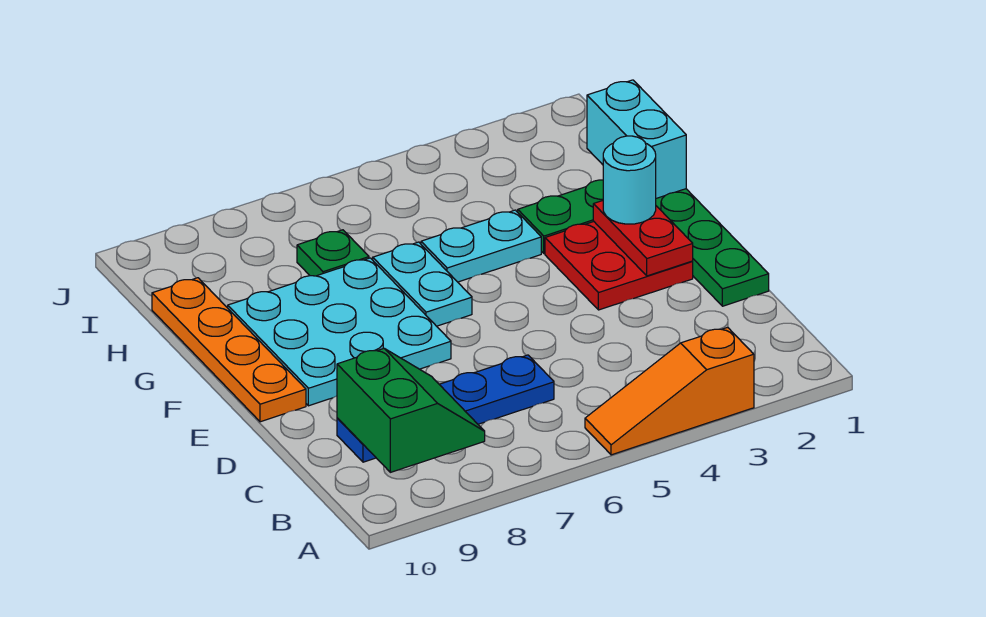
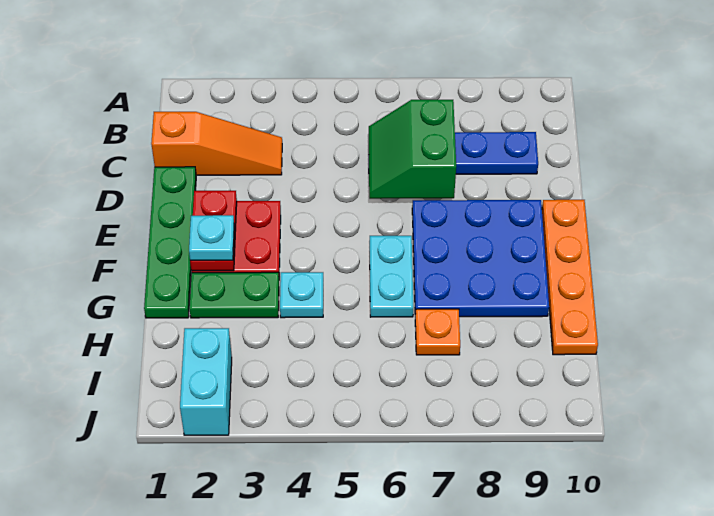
orange 1x3 slope [585,328,754,455] -> orange 1x3 slope moved to [151,112,282,175]
green 2x2 slope [337,348,485,472] -> green 2x2 slope moved to [369,100,456,199]
cyan 3x3 plate [228,258,451,406] -> blue 3x3 plate [412,200,549,317]
cyan 1x1 round brick [603,136,656,224] -> cyan 1x1 plate [189,215,234,260]
cyan 1x2 brick [587,80,686,198] -> cyan 1x2 brick moved to [180,328,232,435]
cyan 1x2 plate [421,210,541,282] -> cyan 1x1 plate [280,272,323,318]
green 1x1 plate [297,230,369,276] -> orange 1x1 plate [415,309,460,355]

